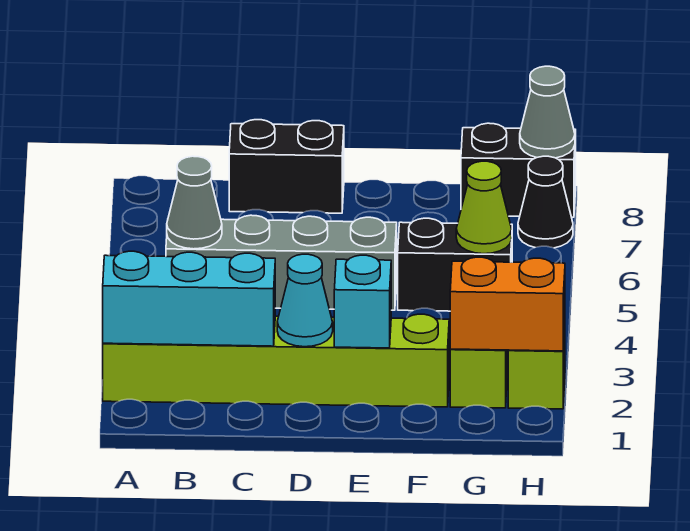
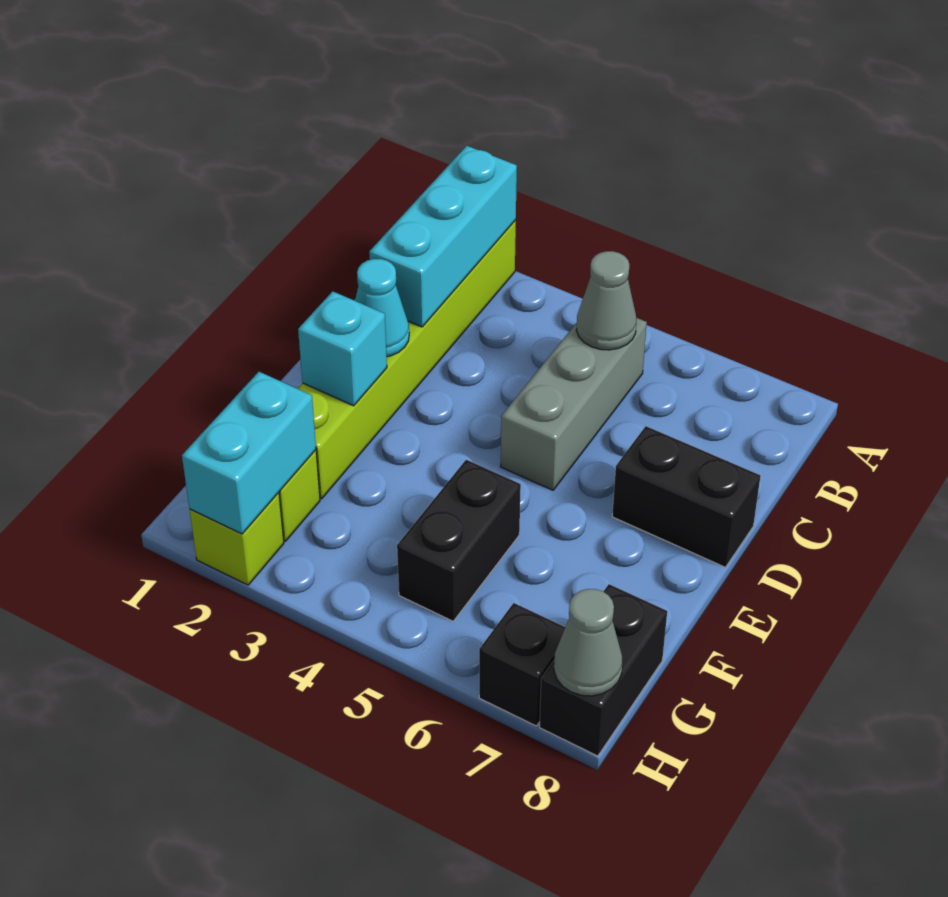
grey 1x4 brick [166,215,397,310] -> grey 1x3 brick [501,318,647,490]
black 1x2 brick [229,120,344,213] -> black 1x2 brick turned to [612,426,760,567]
orange 1x2 brick [450,257,565,351] -> cyan 1x2 brick [182,372,316,534]
lime 1x1 cone [456,161,512,254] -> none
black 1x1 cone [518,156,573,248] -> black 1x1 brick [479,603,565,726]

